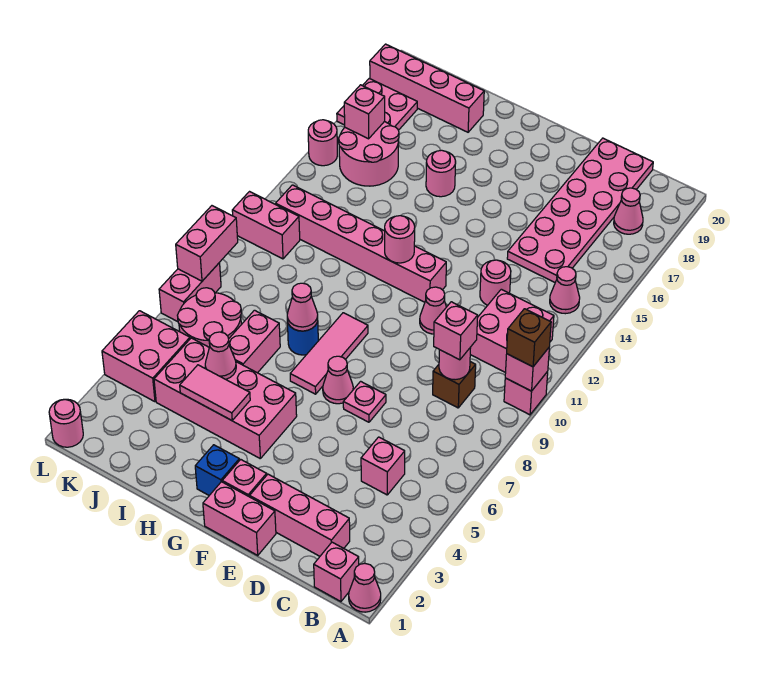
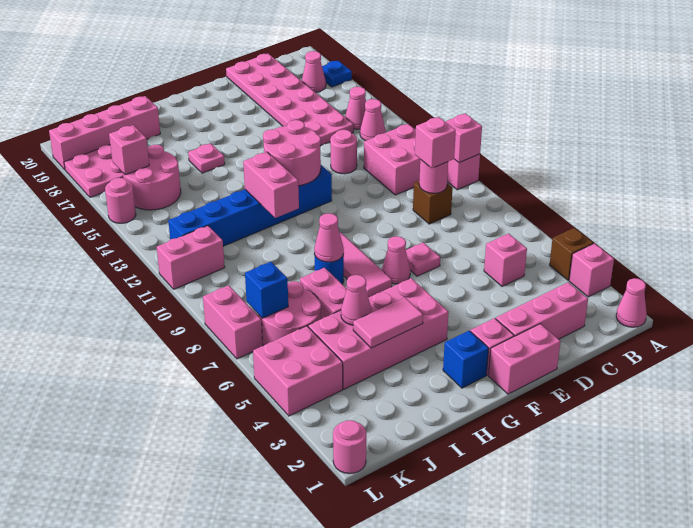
brown 1x1 brick [507,309,551,367] -> brown 1x1 brick moved to [550,228,593,280]
none -> blue 1x1 plate [322,61,352,87]
pink 1x1 brick [314,542,359,602] -> pink 1x1 brick moved to [569,244,614,297]
pink 1x1 cone [420,287,446,334] -> pink 1x1 cone moved to [345,87,366,129]
pink 1x6 brick [276,185,446,302] -> blue 1x6 brick [168,165,332,246]
pink 1x1 round brick [385,216,415,263] -> pink 2x2 round brick [263,120,321,186]
pink 1x1 round brick [426,150,456,197] -> pink 1x1 plate [188,143,225,173]
none -> blue 1x1 brick [245,262,288,318]
pink 1x2 brick [176,206,238,281] -> pink 1x2 brick moved to [243,152,299,218]

